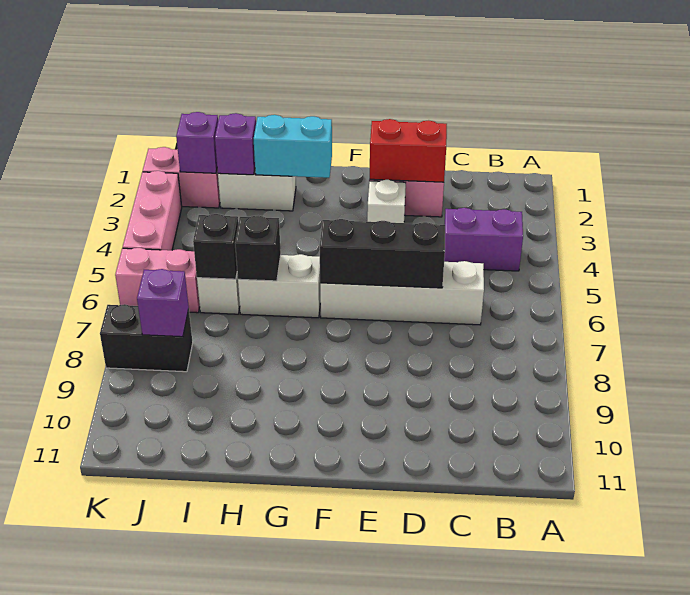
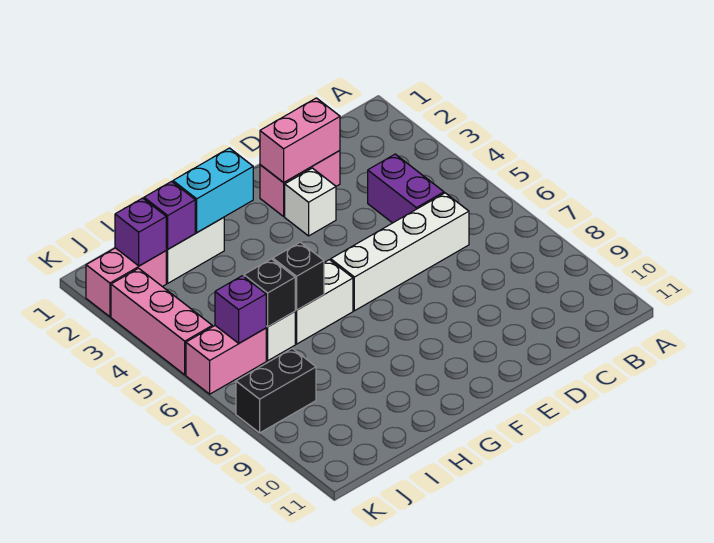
purple 1x2 brick [444,208,523,271] -> purple 1x2 brick turned to [368,154,444,223]
red 1x2 brick [370,119,447,182] -> pink 1x2 brick [260,98,340,183]
black 1x3 brick [320,219,445,288] -> none
purple 1x1 brick [137,269,189,337] -> purple 1x1 brick moved to [215,276,266,343]

